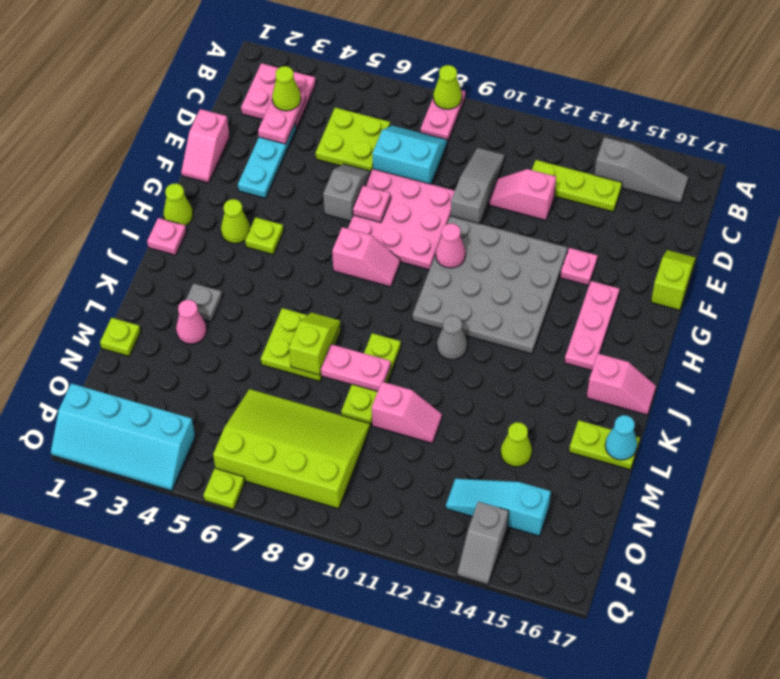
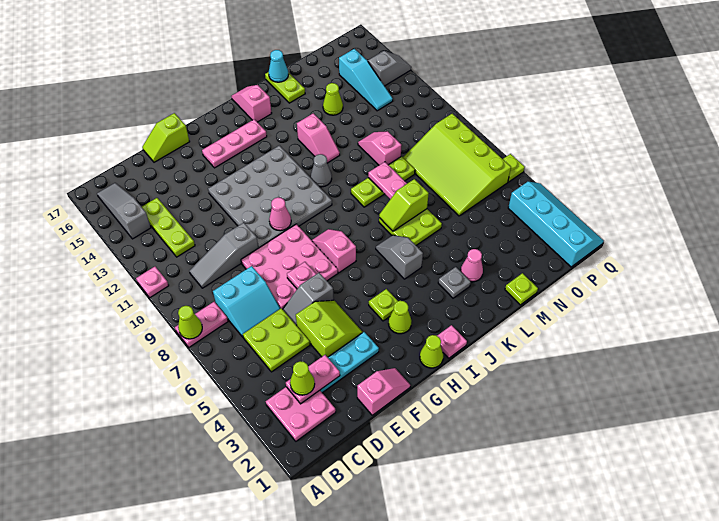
cyan 2x2 slope [372,125,447,184] -> cyan 2x2 slope turned to [213,266,281,337]
pink 1x2 slope [489,169,556,220] -> pink 1x2 slope moved to [297,113,340,163]
none -> lime 2x2 slope [296,300,363,357]
pink 1x1 plate [560,248,598,286] -> pink 1x1 plate moved to [136,267,169,298]
none -> grey 1x2 slope [376,235,423,279]

